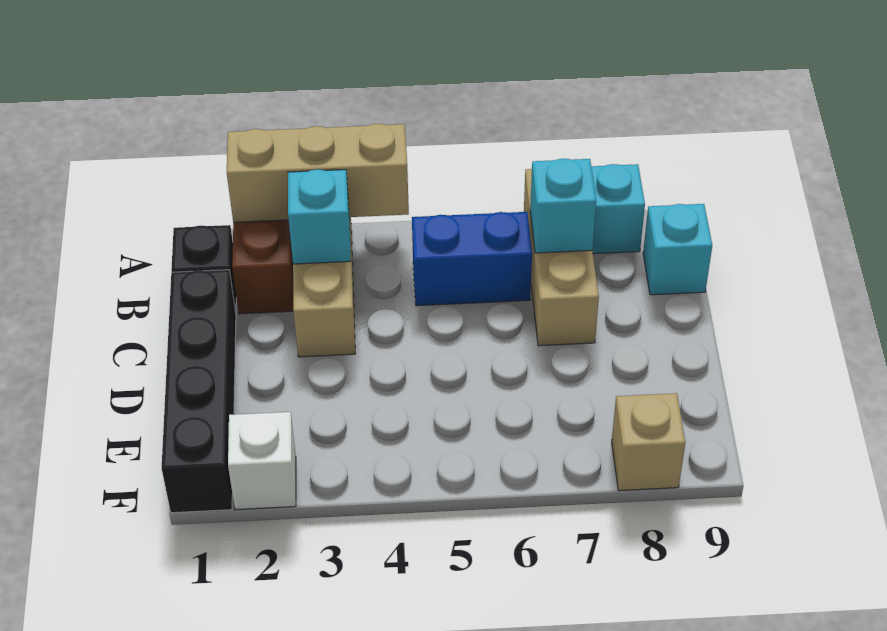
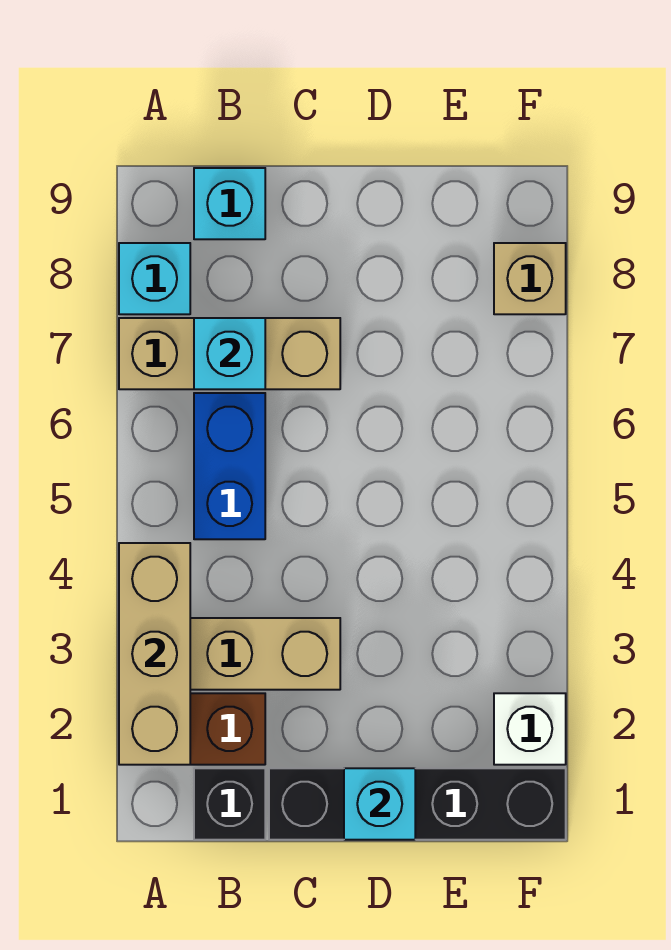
cyan 1x1 brick [288,169,351,264] -> cyan 1x1 brick moved to [344,768,415,840]

